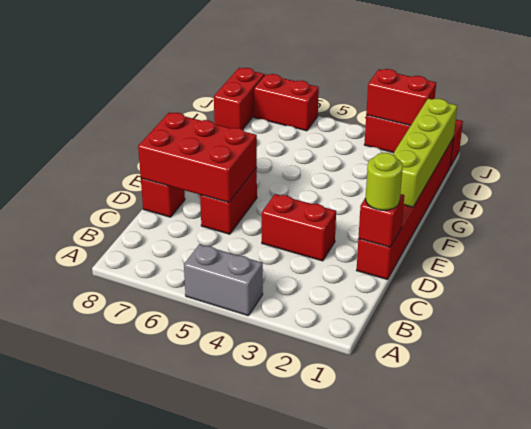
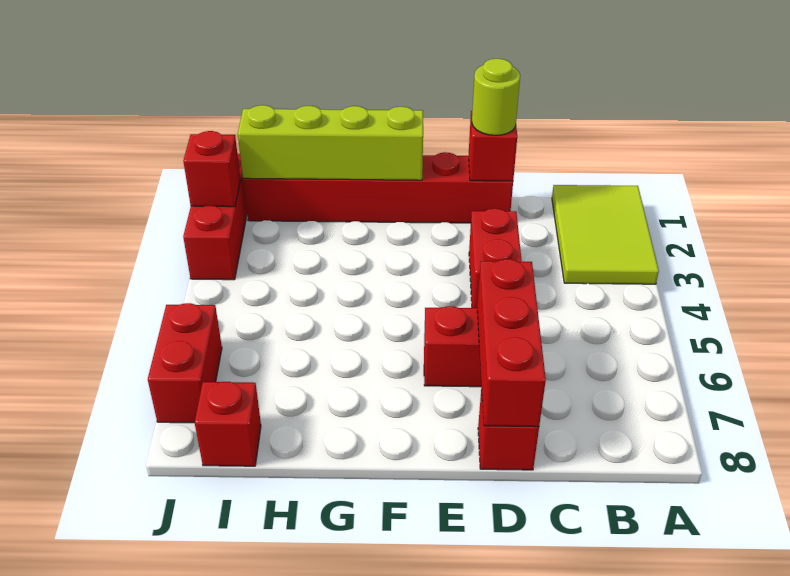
none -> lime 2x3 tile [552,185,659,284]
grey 1x2 brick [184,244,263,316] -> none
red 2x3 brick [138,112,257,203] -> red 1x3 brick [477,259,546,427]
red 1x2 brick [214,68,264,130] -> red 1x1 brick [195,382,261,466]
red 1x2 brick [366,69,436,126] -> red 1x1 brick [183,131,240,207]

